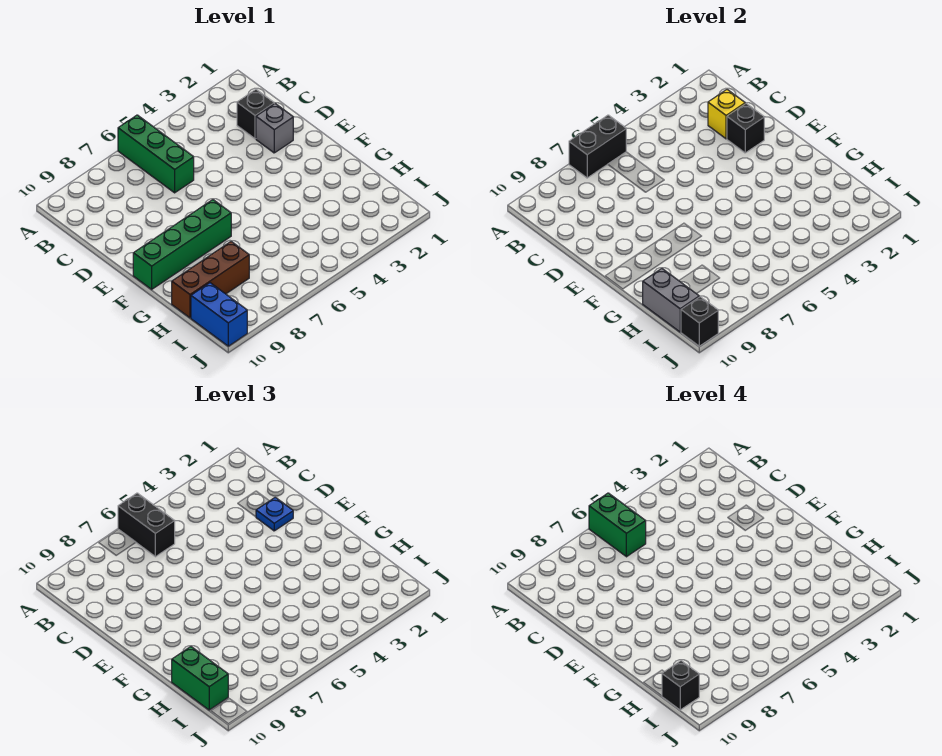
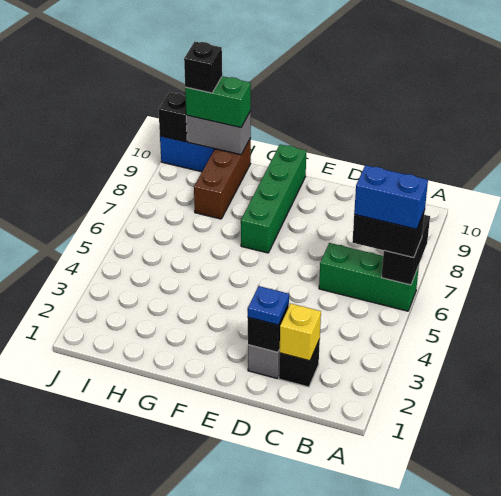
green 1x2 brick [589,493,646,557] -> blue 1x2 brick [354,165,428,229]

